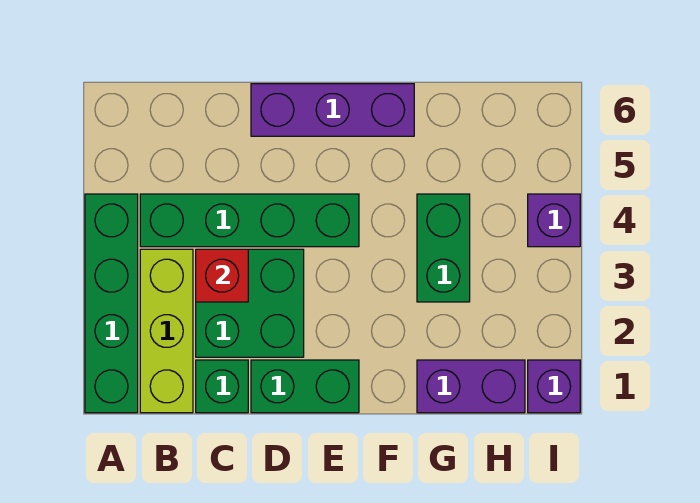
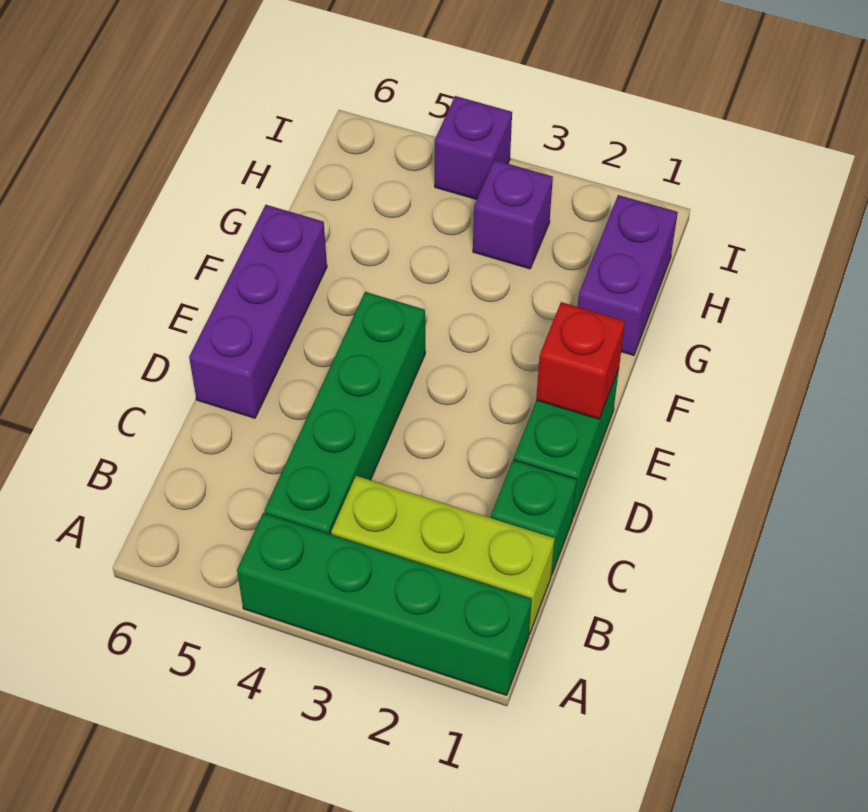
green 2x2 brick [196,249,304,357] -> none
red 1x1 brick [196,249,248,302] -> red 1x1 brick moved to [536,302,625,419]
green 1x2 brick [417,194,470,302] -> none
purple 1x1 brick [528,360,580,413] -> purple 1x1 brick moved to [473,160,553,269]

